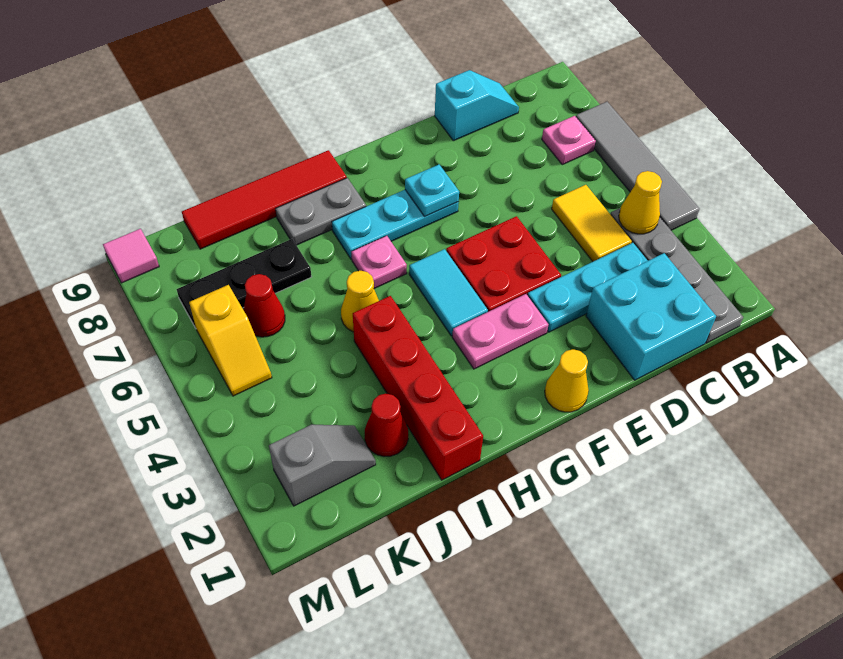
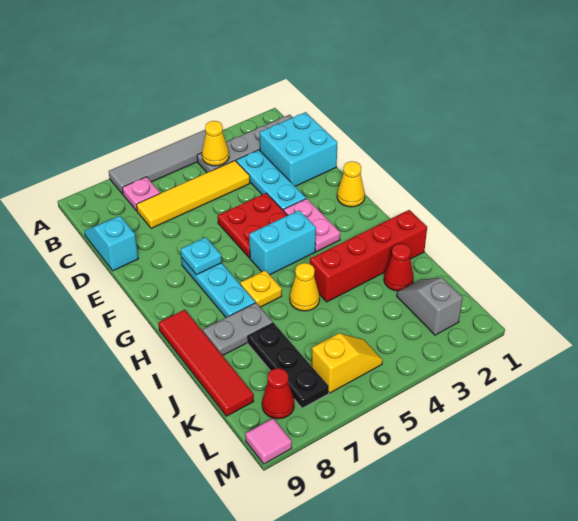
yellow 1x2 tile [552,185,632,262] -> yellow 1x4 tile [136,161,250,228]
cyan 1x2 tile [409,249,488,336] -> cyan 1x2 brick [249,210,316,275]
pink 1x1 plate [351,236,407,289] -> yellow 1x1 plate [240,270,282,307]
grey 1x2 plate [276,178,366,245] -> grey 1x2 plate turned to [203,303,273,356]
red 1x1 cone [244,274,285,337] -> red 1x1 cone moved to [262,368,294,419]

